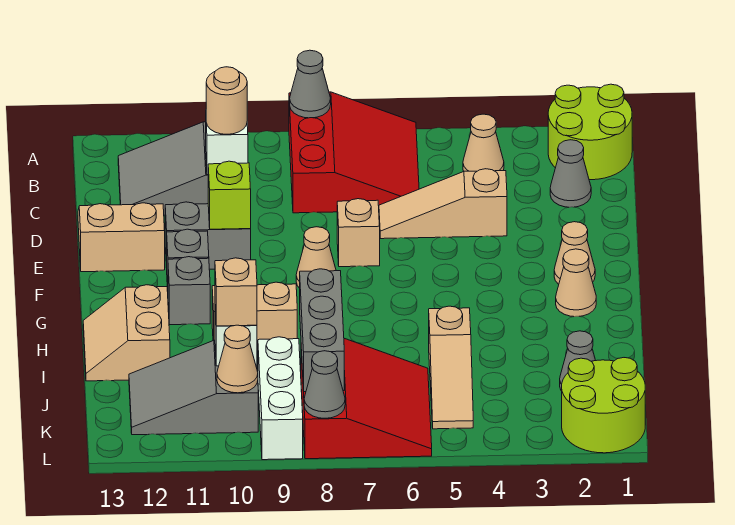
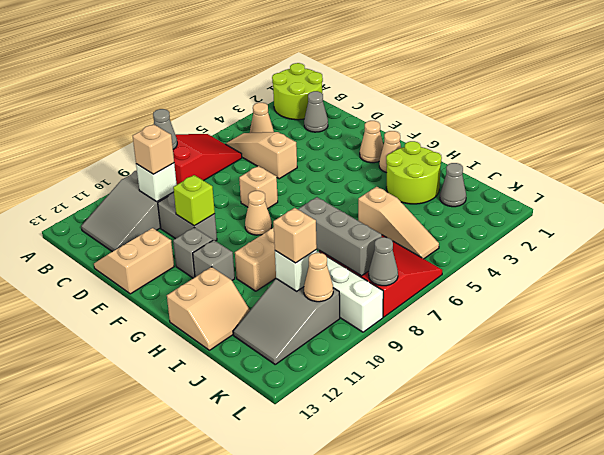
red 3x3 slope [289,92,419,213] -> red 2x3 slope [173,134,242,184]
tan 1x1 round brick [206,67,247,134] -> tan 1x1 brick [133,124,174,174]
tan 1x3 slope [379,169,507,239] -> tan 1x3 slope turned to [226,132,297,179]
grey 1x2 brick [165,202,251,269] -> grey 1x2 brick turned to [158,193,217,241]
tan 2x2 slope [83,285,170,381] -> tan 2x2 slope turned to [167,267,250,350]
lime 2x2 round brick [562,358,645,453] -> lime 2x2 round brick moved to [386,141,442,204]

